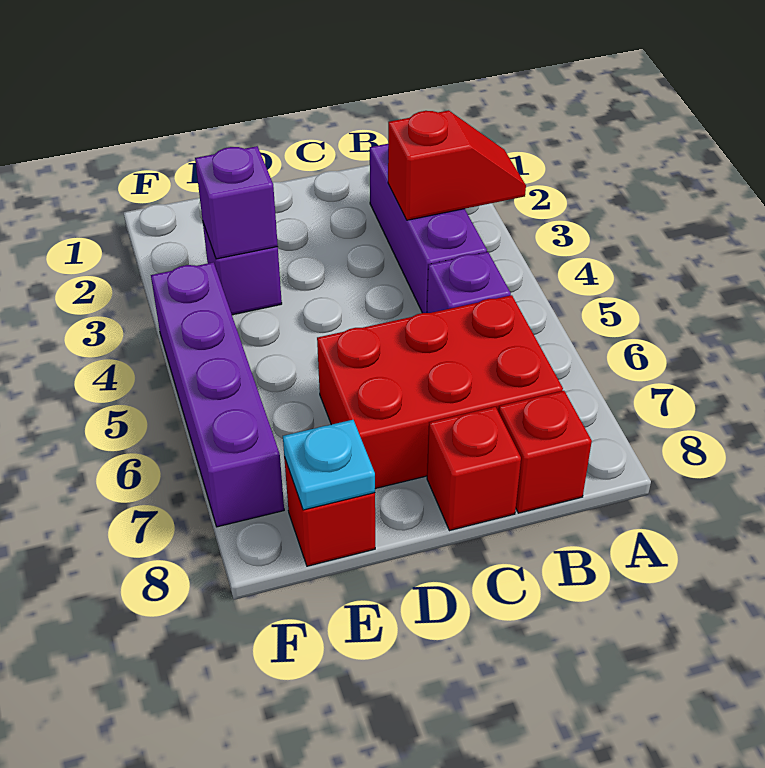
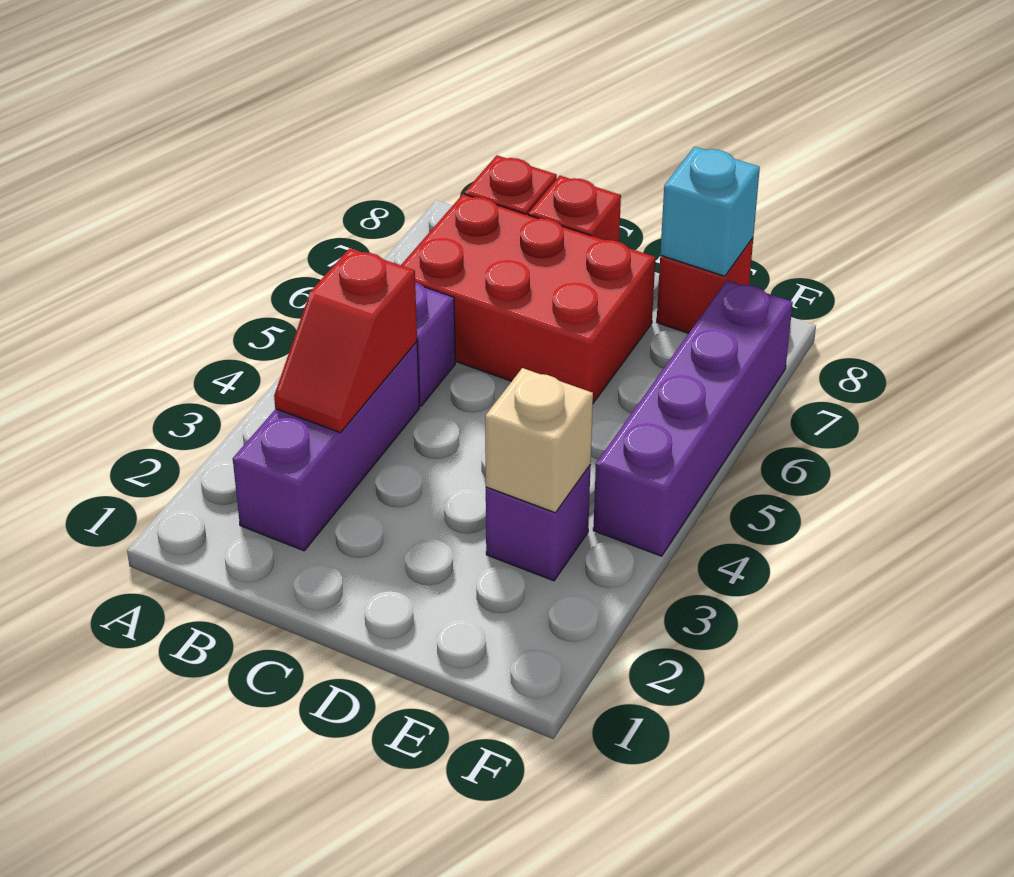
red 1x2 slope [388,110,526,220] -> red 1x2 slope turned to [274,248,417,433]
purple 1x1 brick [195,146,278,259] -> tan 1x1 brick [485,368,593,513]
cyan 1x1 plate [283,420,375,510] -> cyan 1x1 brick [660,147,760,276]

